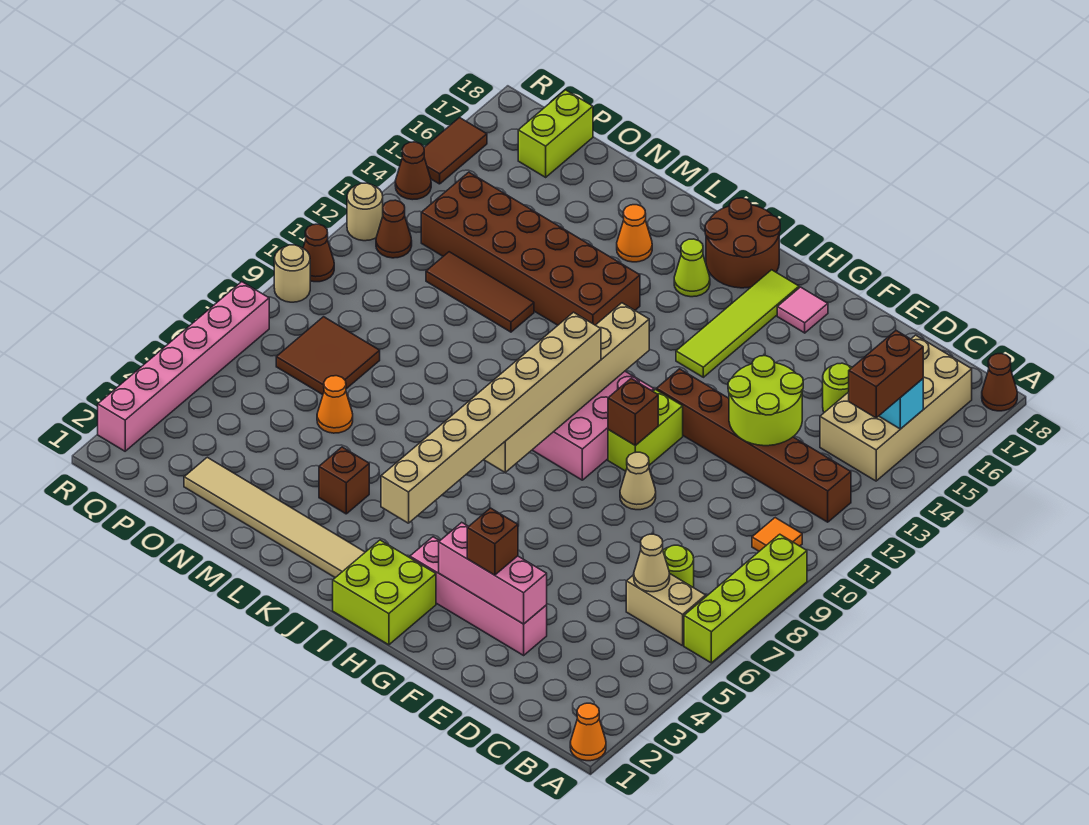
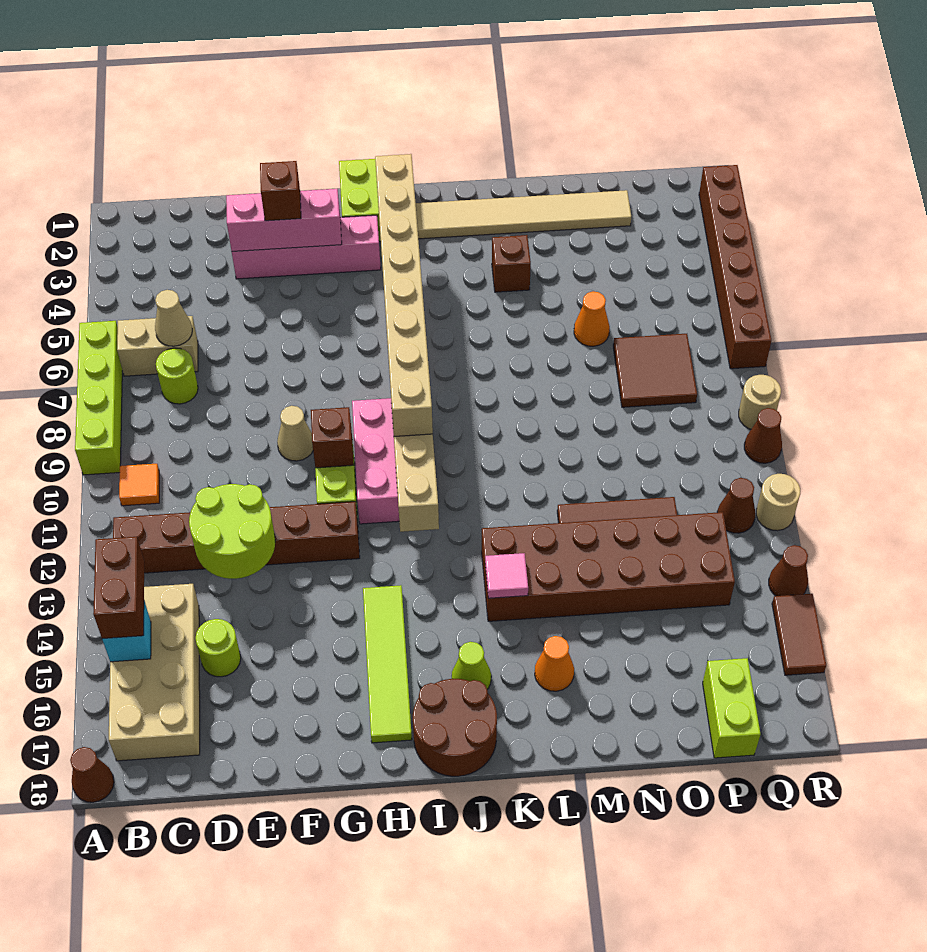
orange 1x1 cone [570,703,606,761] -> none
pink 1x1 tile [777,287,828,333] -> pink 1x1 tile moved to [485,553,528,598]
pink 1x6 brick [98,282,269,451] -> brown 1x6 brick [699,165,771,369]

